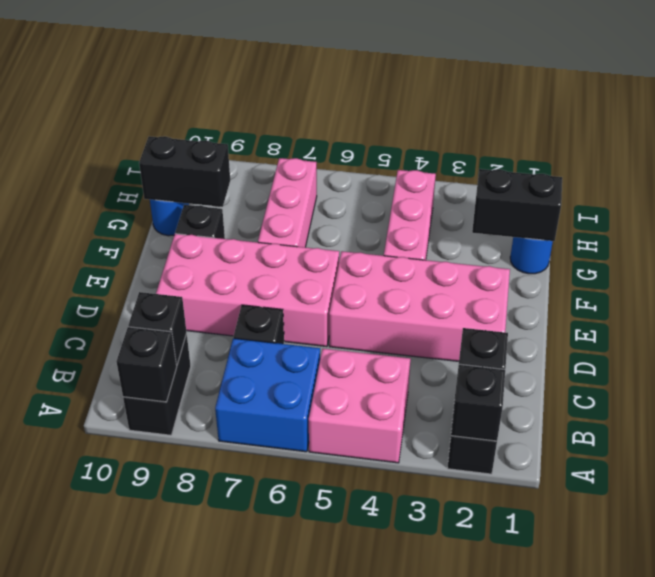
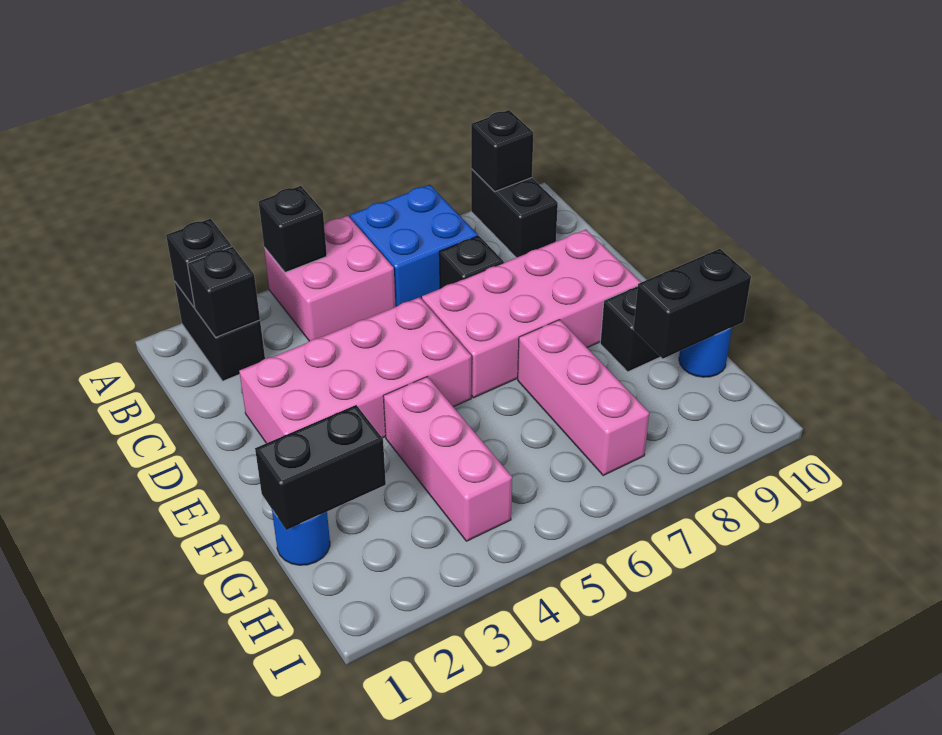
black 1x1 brick [128,292,187,366] -> black 1x1 brick moved to [259,186,327,272]

